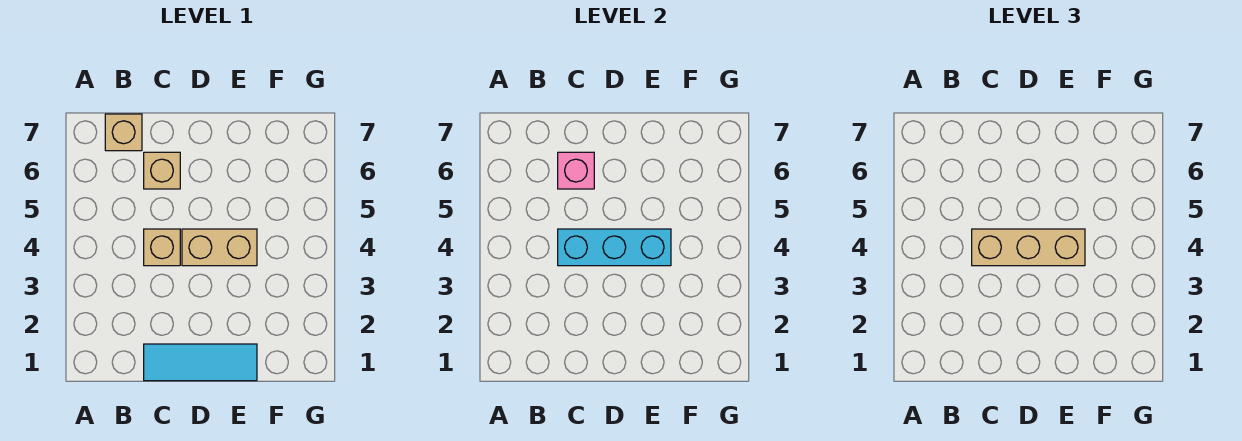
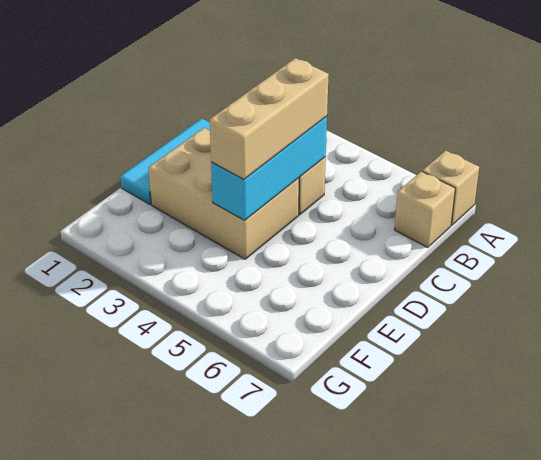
tan 1x1 brick [144,152,180,189] -> tan 1x1 brick moved to [422,151,479,225]
pink 1x1 brick [558,152,594,189] -> none
tan 1x2 brick [182,229,257,266] -> tan 2x3 brick [149,128,299,259]

